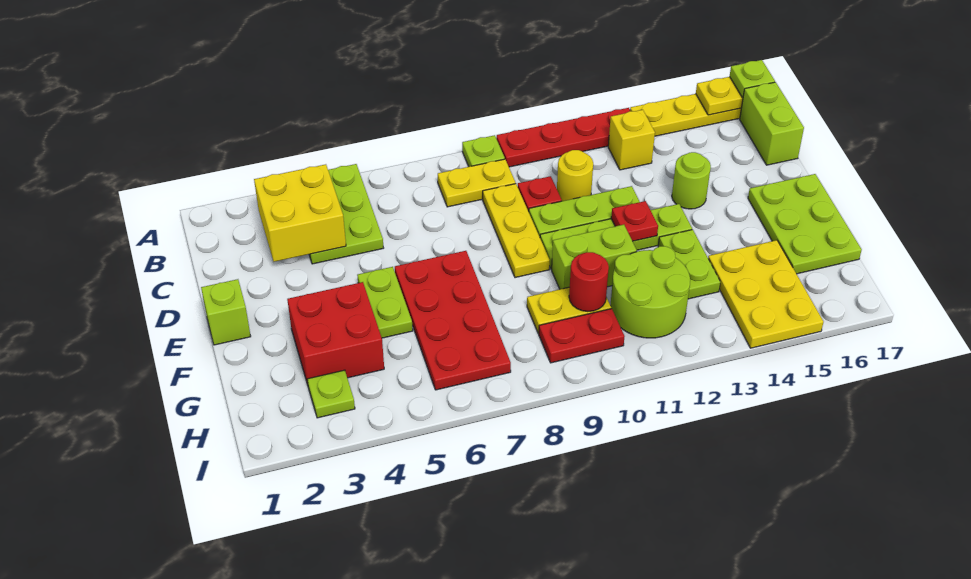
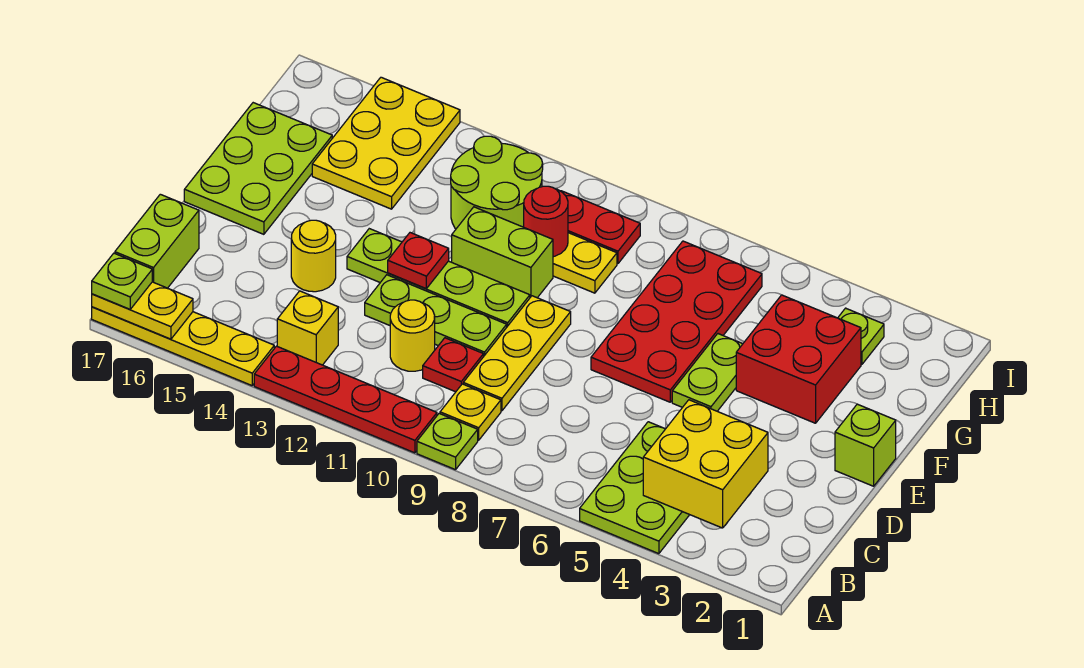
yellow 1x2 plate [438,159,516,207] -> yellow 1x1 plate [440,384,501,440]
lime 1x1 round brick [672,152,711,209] -> yellow 1x1 round brick [291,220,336,292]
lime 1x2 plate [658,230,720,299] -> none

